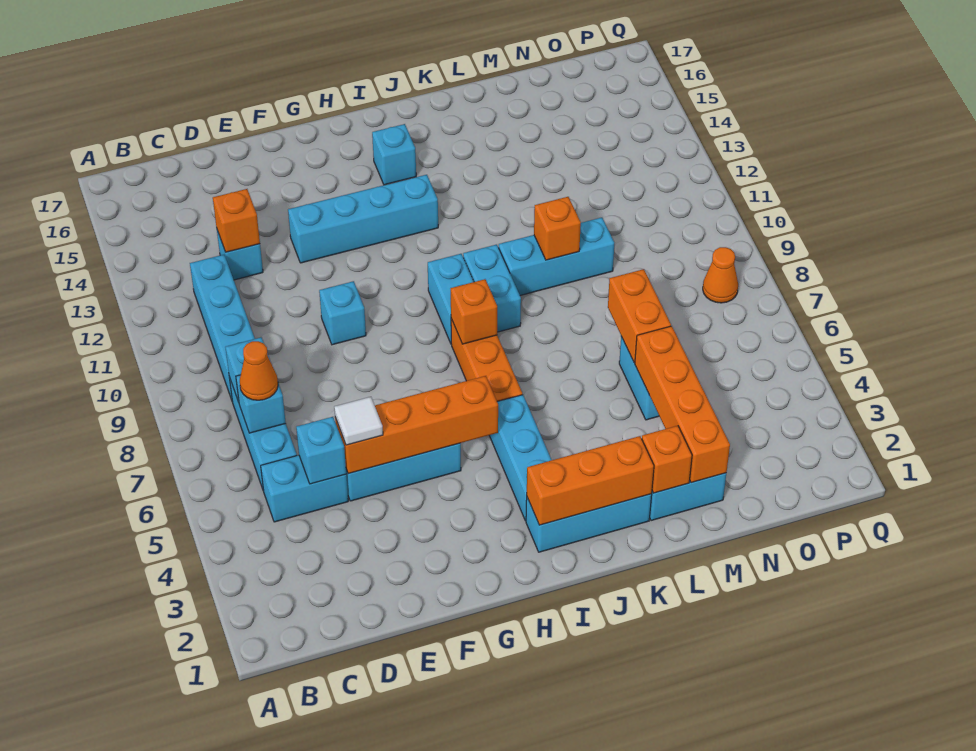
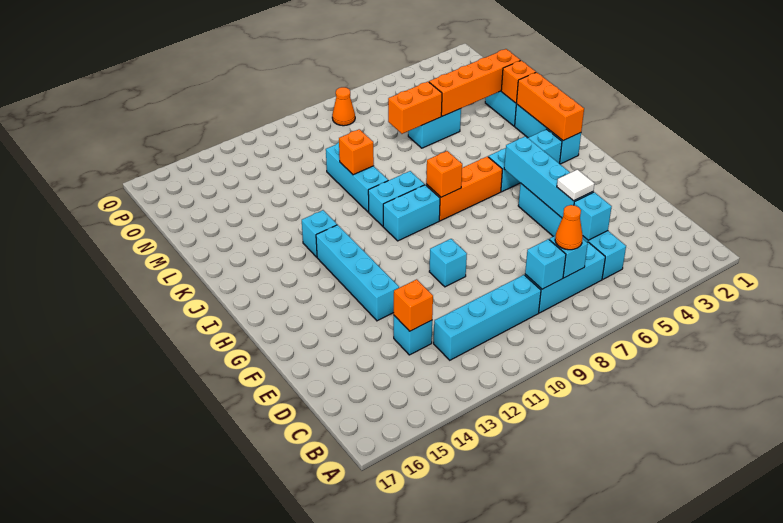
orange 1x4 brick [335,376,498,474] -> cyan 1x4 brick [504,136,593,218]
cyan 1x1 brick [372,124,416,185] -> cyan 1x1 brick moved to [302,210,337,257]

